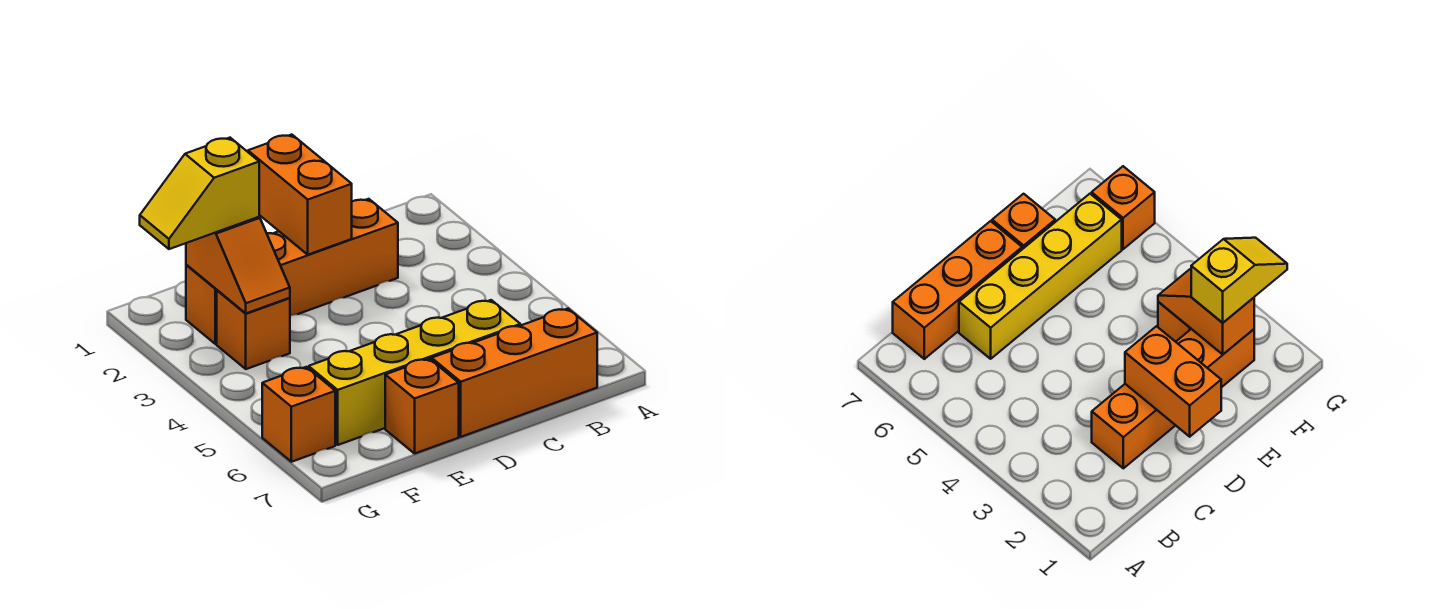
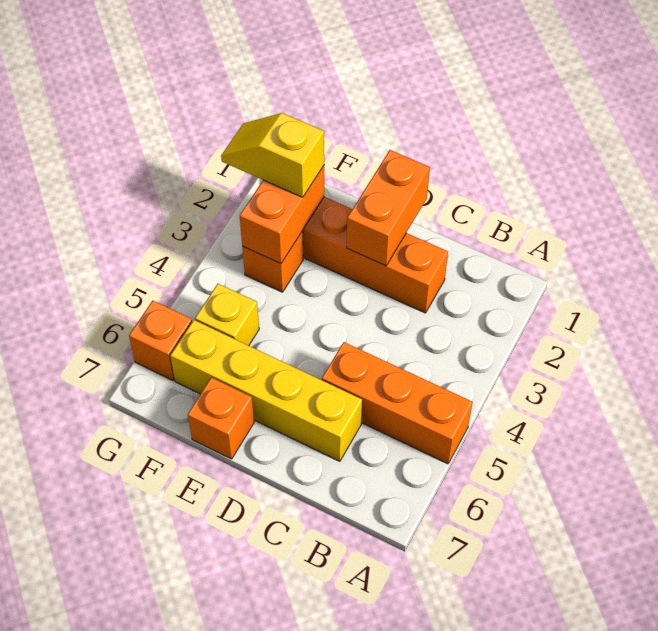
orange 1x3 brick [432,309,597,437] -> orange 1x3 brick moved to [322,342,473,464]
orange 1x2 slope [186,217,290,313] -> orange 1x2 brick [240,166,324,264]
none -> yellow 1x1 brick [195,284,259,346]

